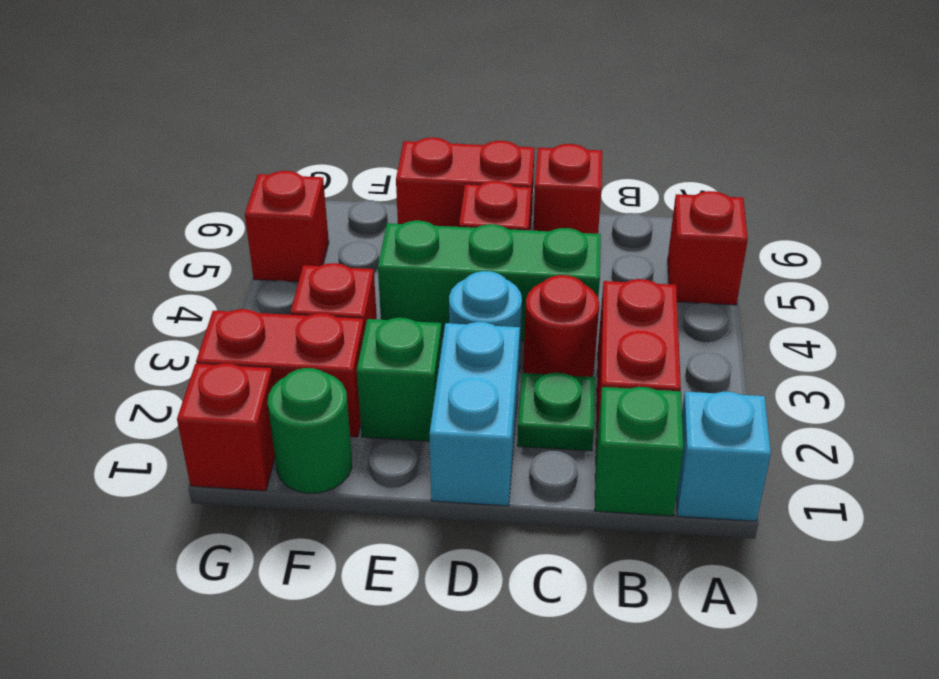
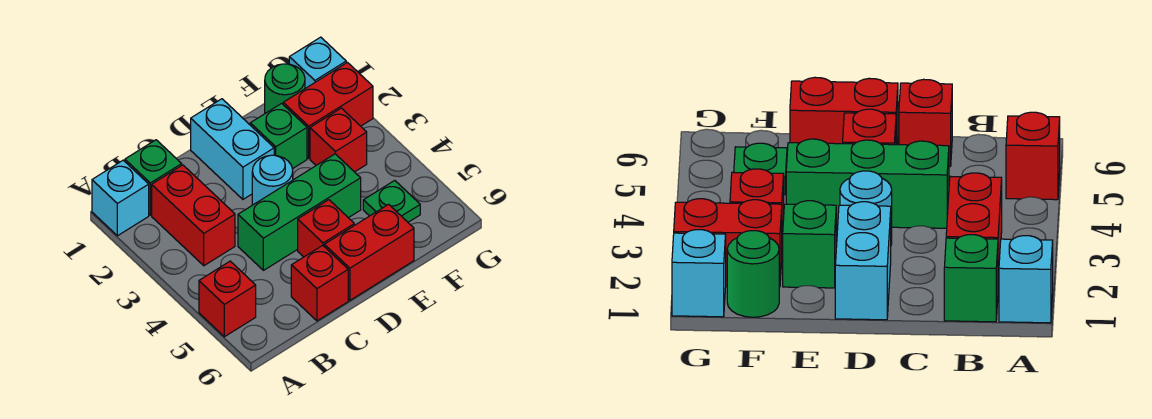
green 1x1 plate [517,373,595,451] -> green 1x1 plate moved to [363,181,420,222]
red 1x1 round brick [523,275,599,377] -> none
red 1x1 brick [177,363,275,491] -> cyan 1x1 brick [289,37,346,88]
red 1x1 brick [245,171,329,282] -> none

